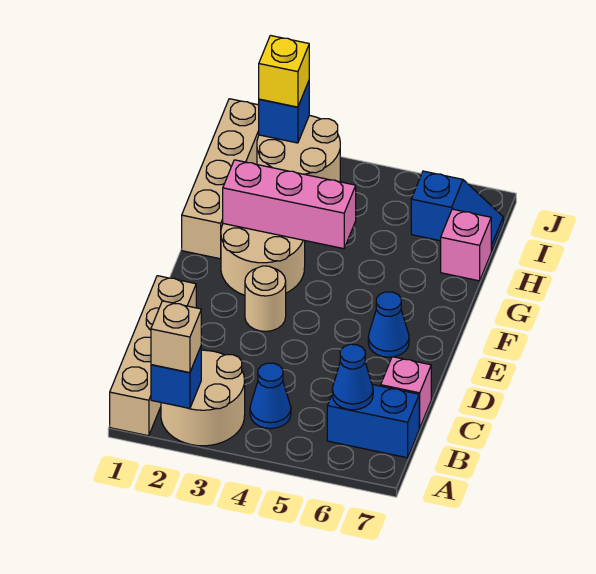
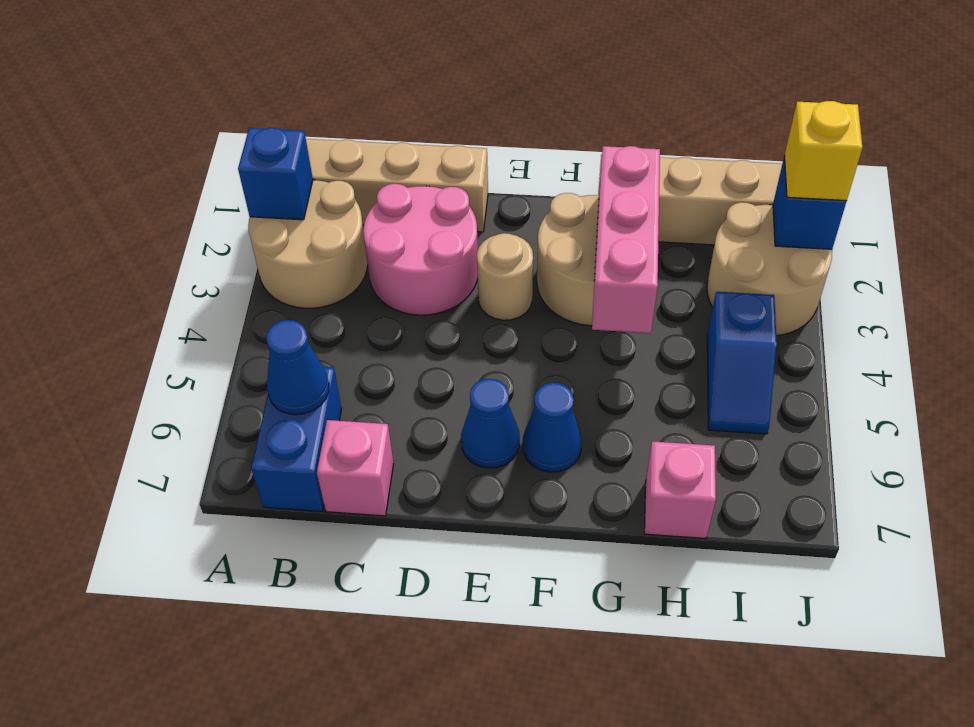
tan 1x1 brick [151,301,201,373] -> none
blue 1x1 cone [250,363,291,429] -> blue 1x1 cone moved to [523,383,582,472]
none -> pink 2x2 round brick [363,184,478,315]
blue 1x2 slope [411,171,503,251] -> blue 1x2 slope moved to [707,292,777,434]

